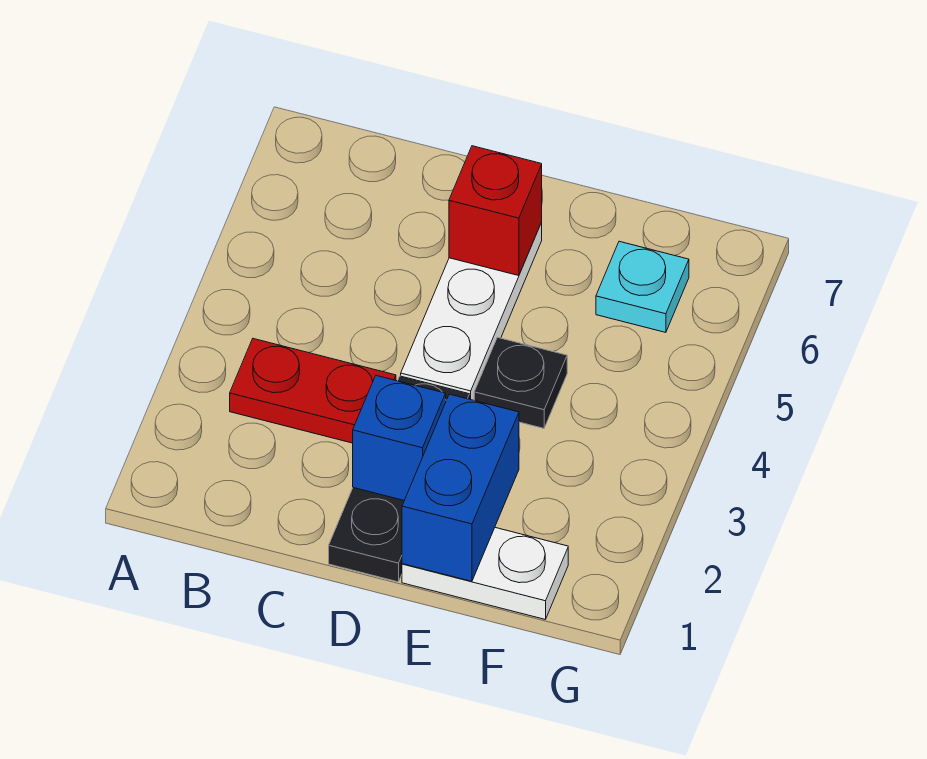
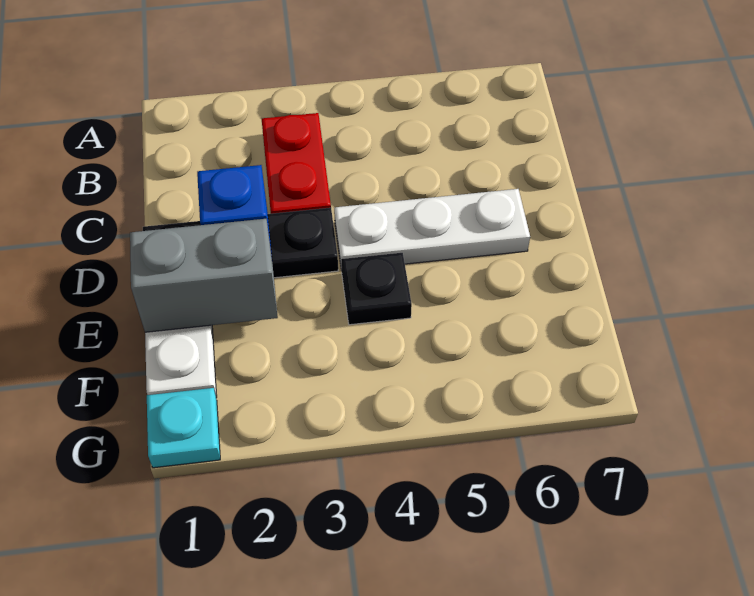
red 1x1 brick [449,146,542,276] -> none
blue 1x2 brick [402,394,519,581] -> grey 1x2 brick [130,219,278,332]
cyan 1x1 plate [596,241,689,332] -> cyan 1x1 plate moved to [147,388,220,468]

